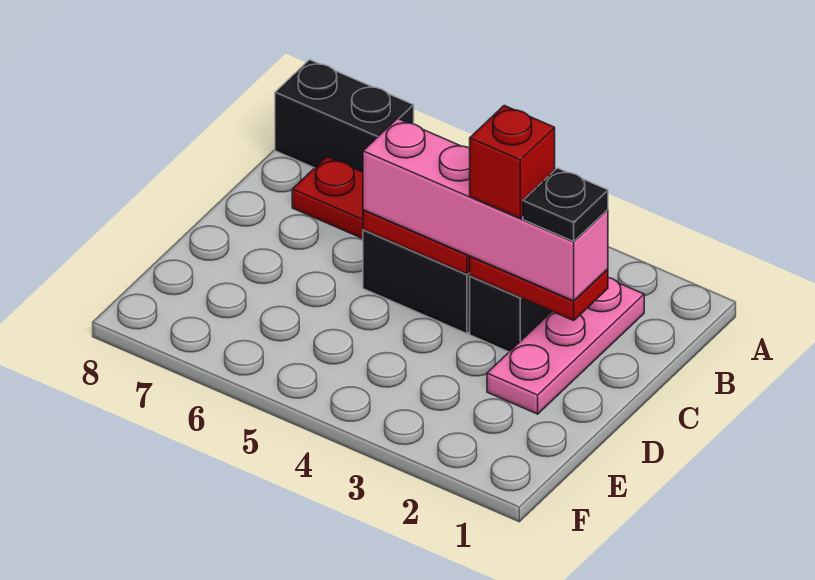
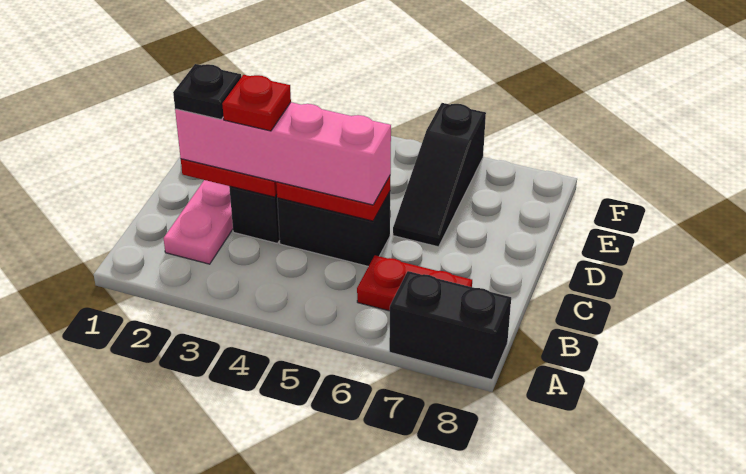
red 1x1 brick [470,106,555,218] -> red 1x1 plate [222,75,291,131]
none -> black 1x3 slope [393,103,486,247]

